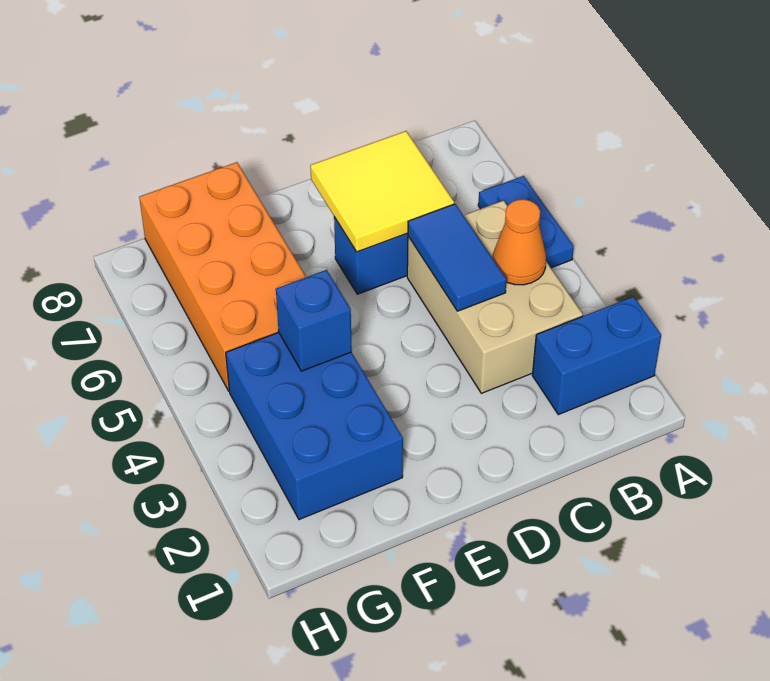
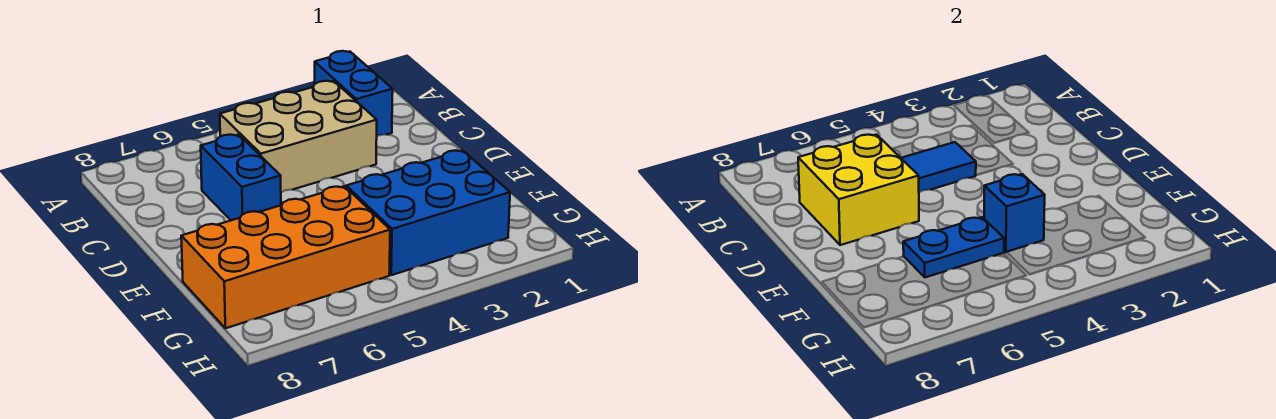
blue 1x2 plate [478,176,574,268] -> blue 1x2 plate moved to [903,217,1004,277]
orange 1x1 cone [493,199,546,285] -> none
yellow 2x2 tile [310,131,454,252] -> yellow 2x2 brick [798,135,919,245]

